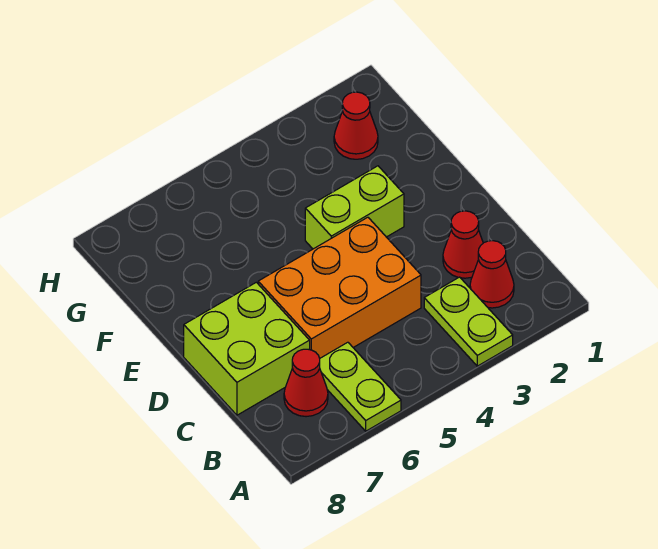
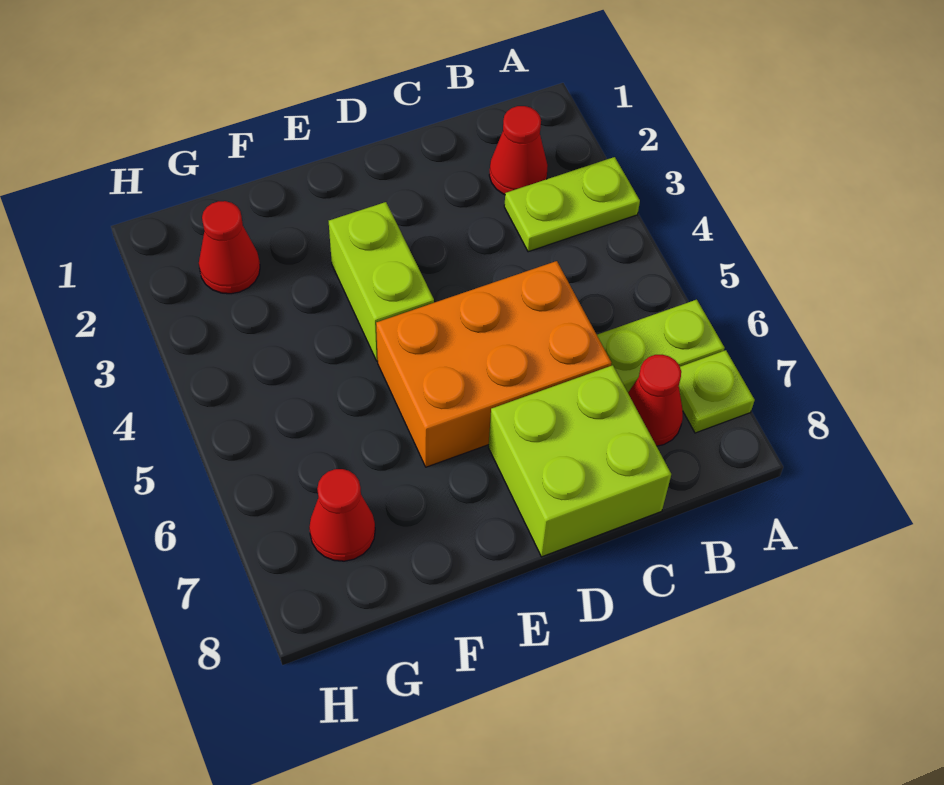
none -> lime 1x1 plate [679,350,755,433]
red 1x1 cone [443,211,483,278] -> red 1x1 cone moved to [309,469,375,561]
orange 2x3 brick [258,217,421,358] -> orange 2x3 brick turned to [376,261,611,467]

